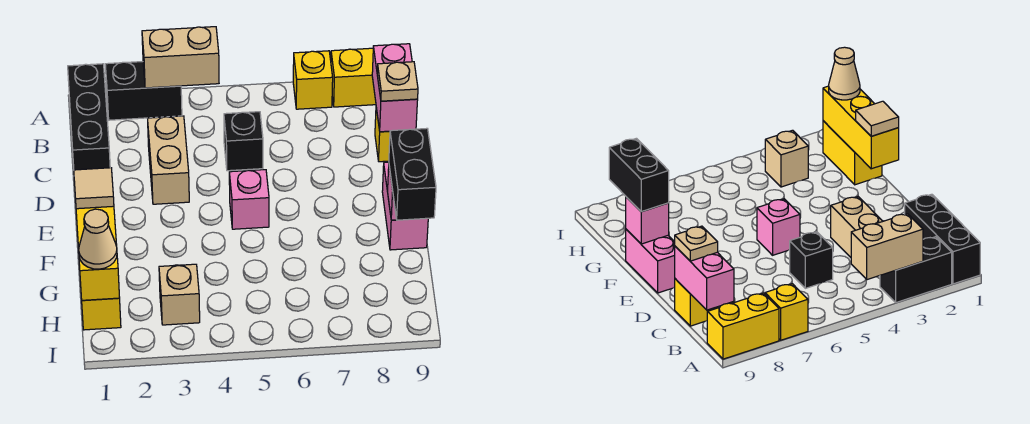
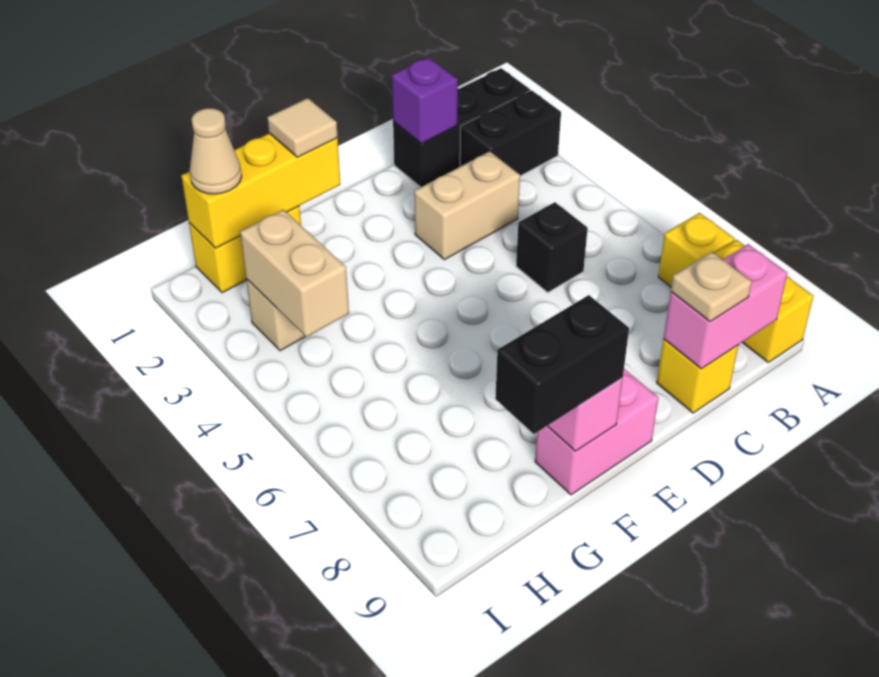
black 1x2 brick [105,62,182,120] -> black 1x2 brick turned to [460,90,561,176]
tan 1x2 brick [142,27,219,88] -> tan 1x2 brick moved to [240,210,349,337]
none -> purple 1x1 brick [392,57,458,144]
pink 1x1 brick [229,170,269,229] -> none

